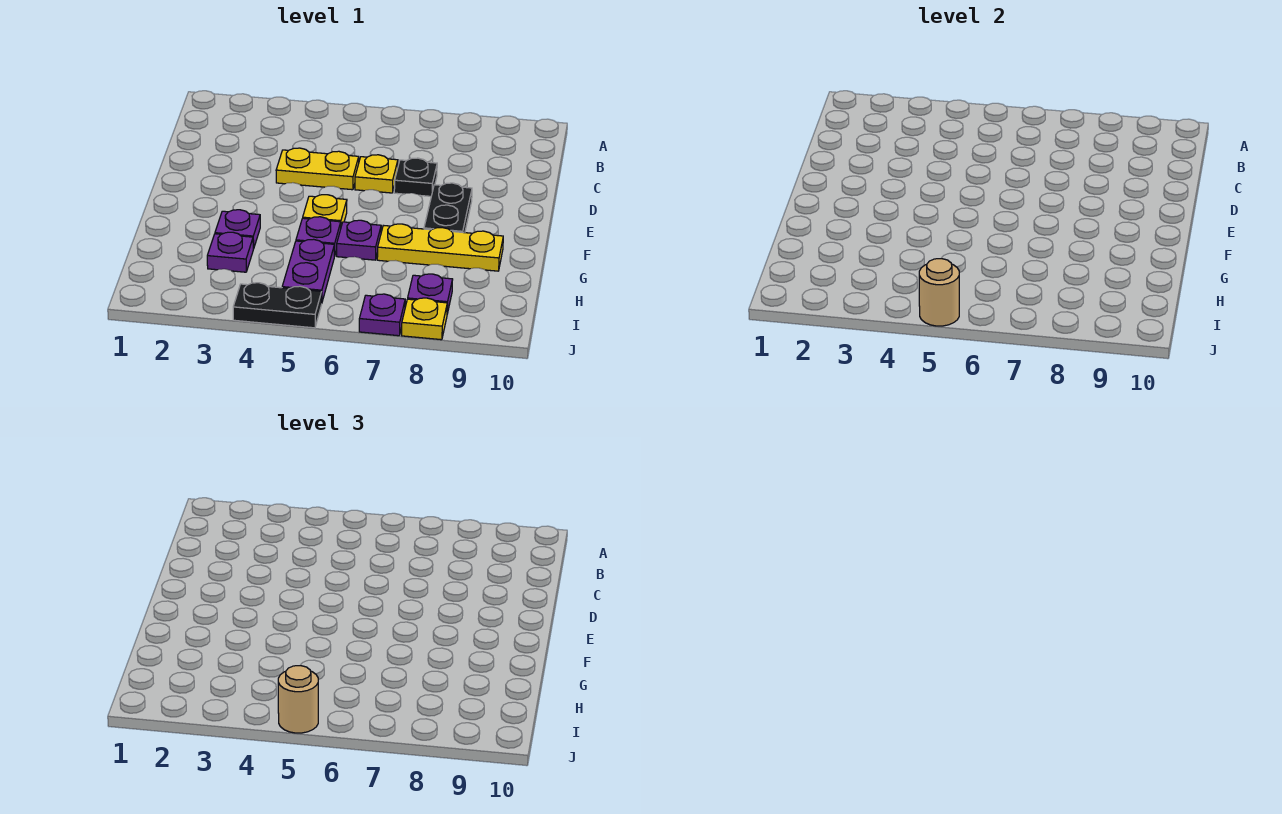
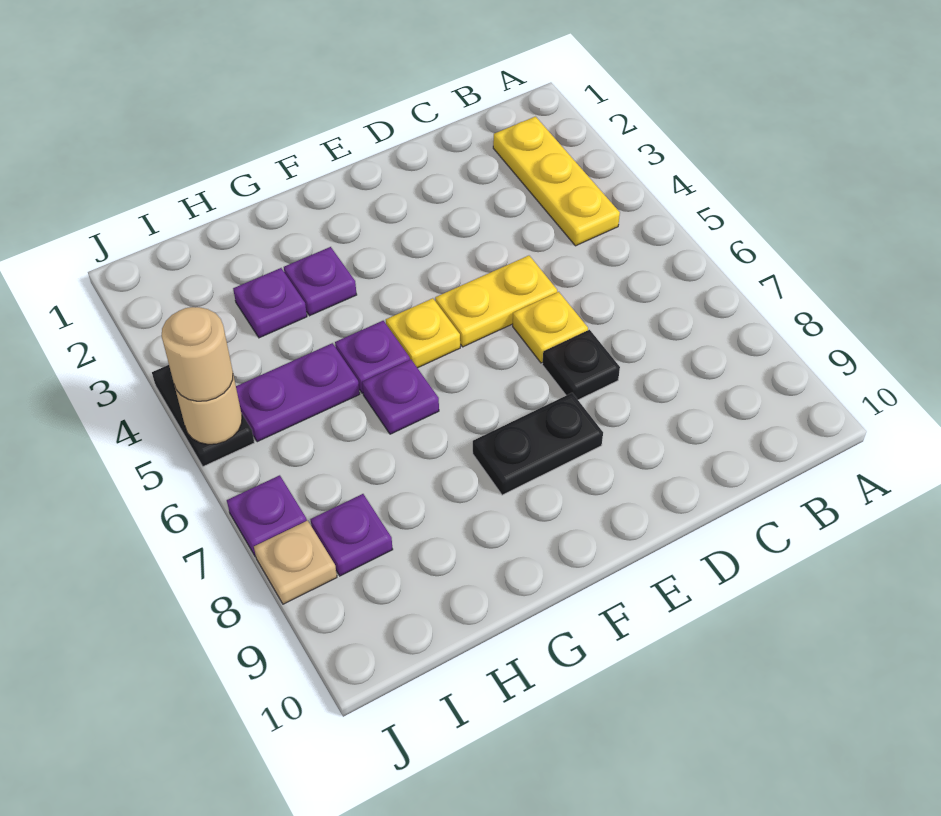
yellow 1x2 plate [276,148,359,190] -> yellow 1x2 plate turned to [435,256,557,347]
yellow 1x3 plate [377,224,503,271] -> yellow 1x3 plate moved to [493,117,620,246]
yellow 1x1 plate [402,298,447,340] -> tan 1x1 plate [254,521,337,604]

